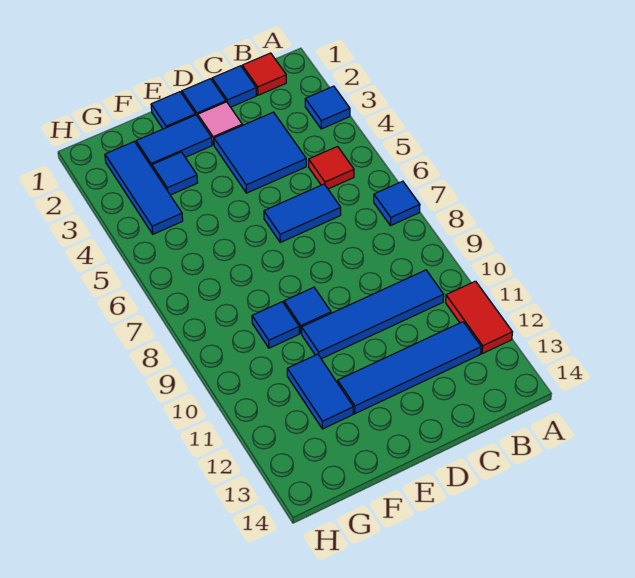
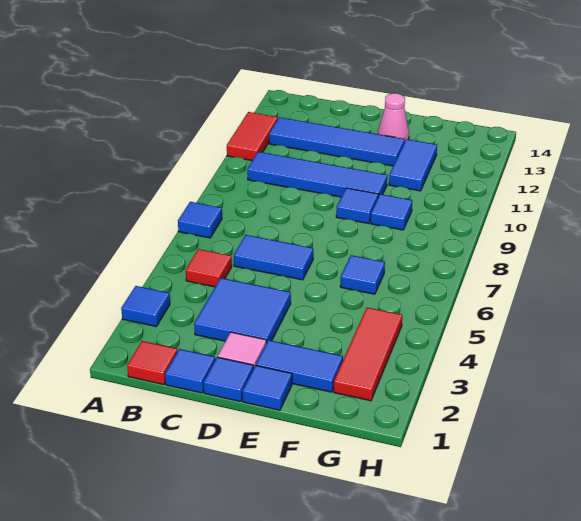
none -> pink 1x1 cone [378,93,409,141]
blue 1x1 tile [152,152,197,195] -> blue 1x1 tile moved to [340,255,385,294]
blue 1x3 tile [105,141,183,234] -> red 1x3 tile [334,308,402,401]

